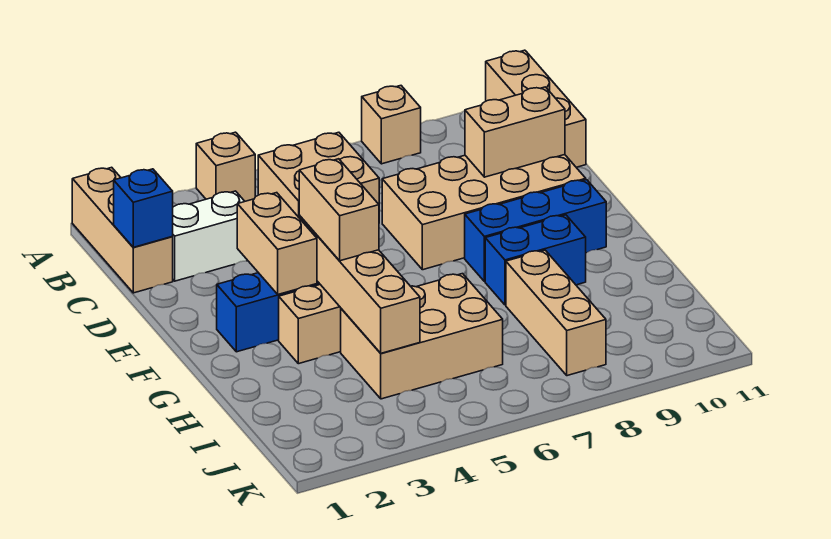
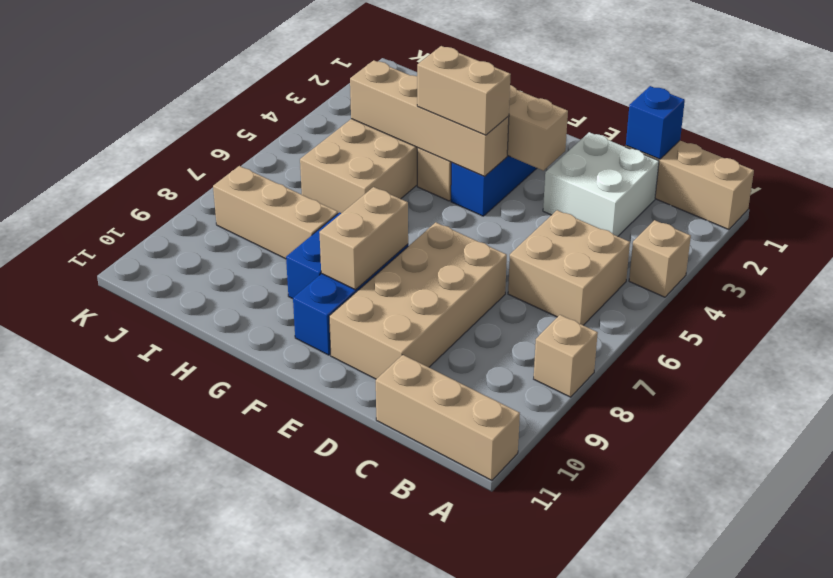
white 1x2 brick [172,191,248,281] -> white 2x2 brick [543,132,659,236]
tan 1x2 brick [465,87,565,177] -> tan 1x2 brick moved to [319,187,408,290]

